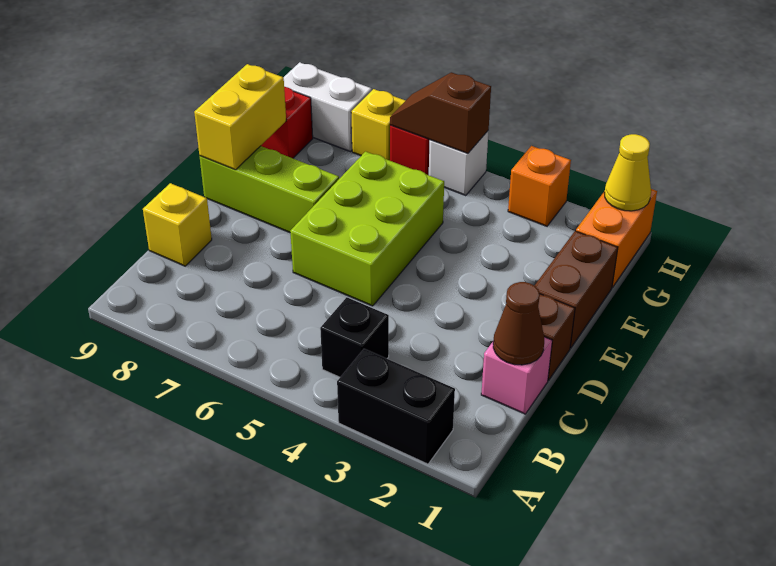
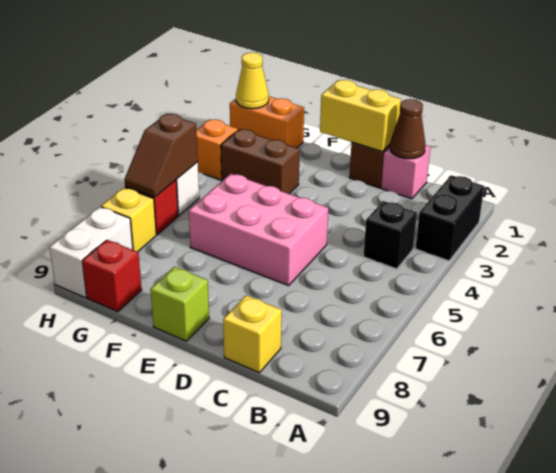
lime 2x3 brick [290,152,444,306] -> pink 2x3 brick [189,174,328,286]
brown 1x2 brick [534,231,618,348] -> brown 1x2 brick moved to [221,129,300,194]
lime 1x3 brick [200,146,339,233] -> lime 1x1 brick [150,267,209,341]
yellow 1x2 brick [194,64,286,170] -> yellow 1x2 brick moved to [320,80,401,152]

